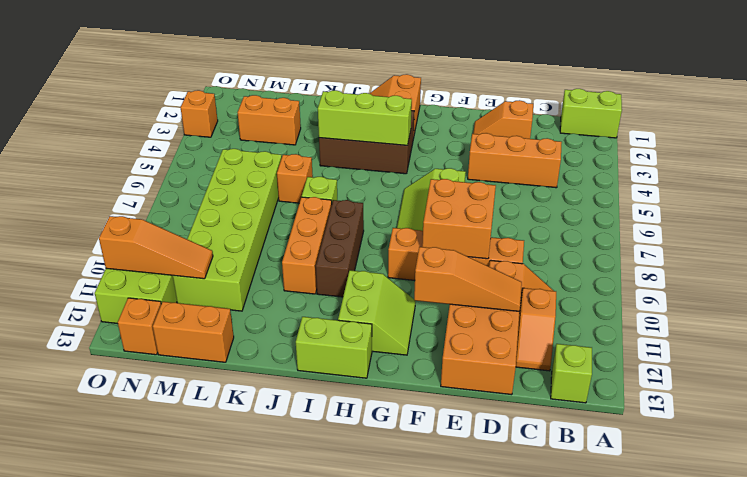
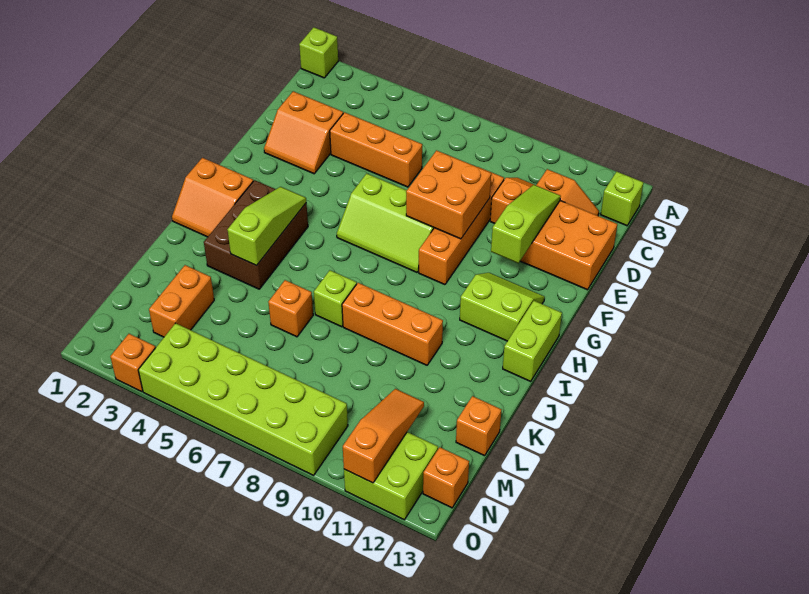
lime 1x2 brick [560,89,622,138] -> lime 1x1 brick [299,27,338,78]
orange 1x3 brick [468,133,562,188] -> orange 1x3 brick turned to [330,112,422,187]
orange 1x2 slope [473,100,533,139] -> orange 2x2 slope [264,91,343,174]
orange 1x3 slope [414,247,522,312] -> lime 1x3 slope [491,185,561,263]
lime 1x3 brick [318,90,412,145] -> lime 1x3 slope [227,187,306,266]
brown 1x3 brick [316,200,364,297] -> none
lime 2x6 brick [173,149,282,311] -> lime 2x6 brick moved to [138,323,348,475]
orange 1x2 brick [153,302,234,362] -> orange 1x1 brick [456,396,501,456]

